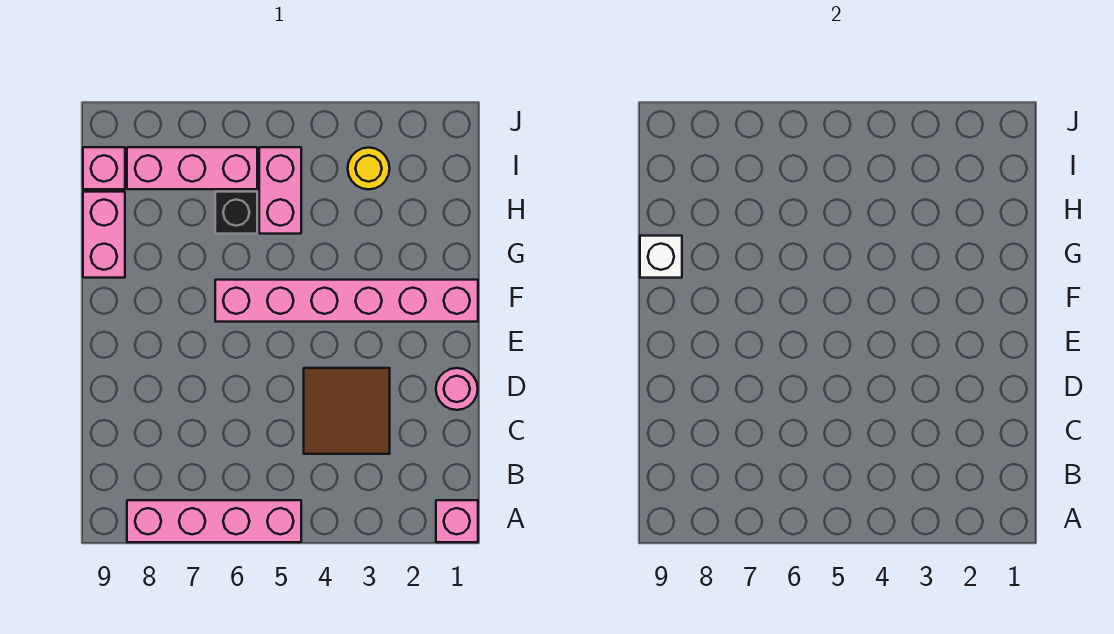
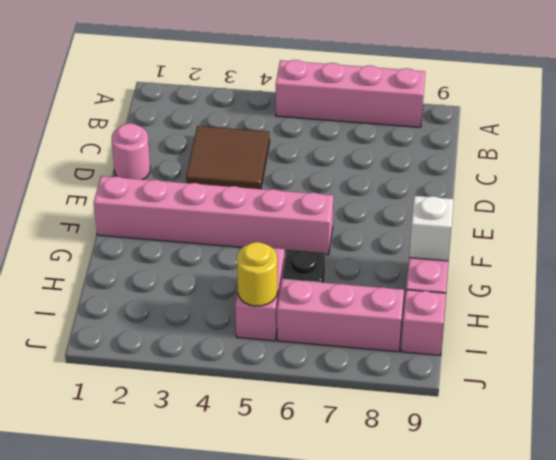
pink 1x1 brick [436,500,478,542] -> none
yellow 1x1 round brick [348,148,390,189] -> yellow 1x1 round brick moved to [237,242,277,306]

